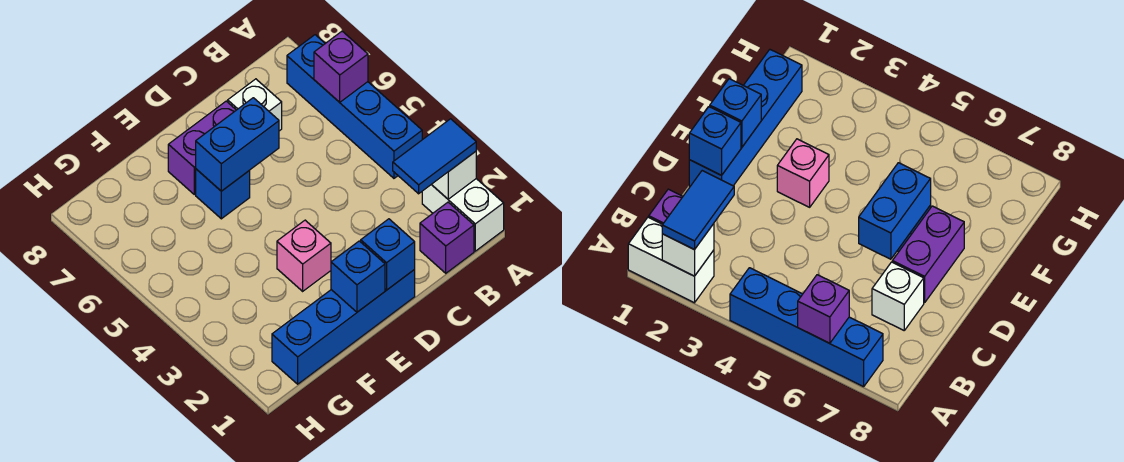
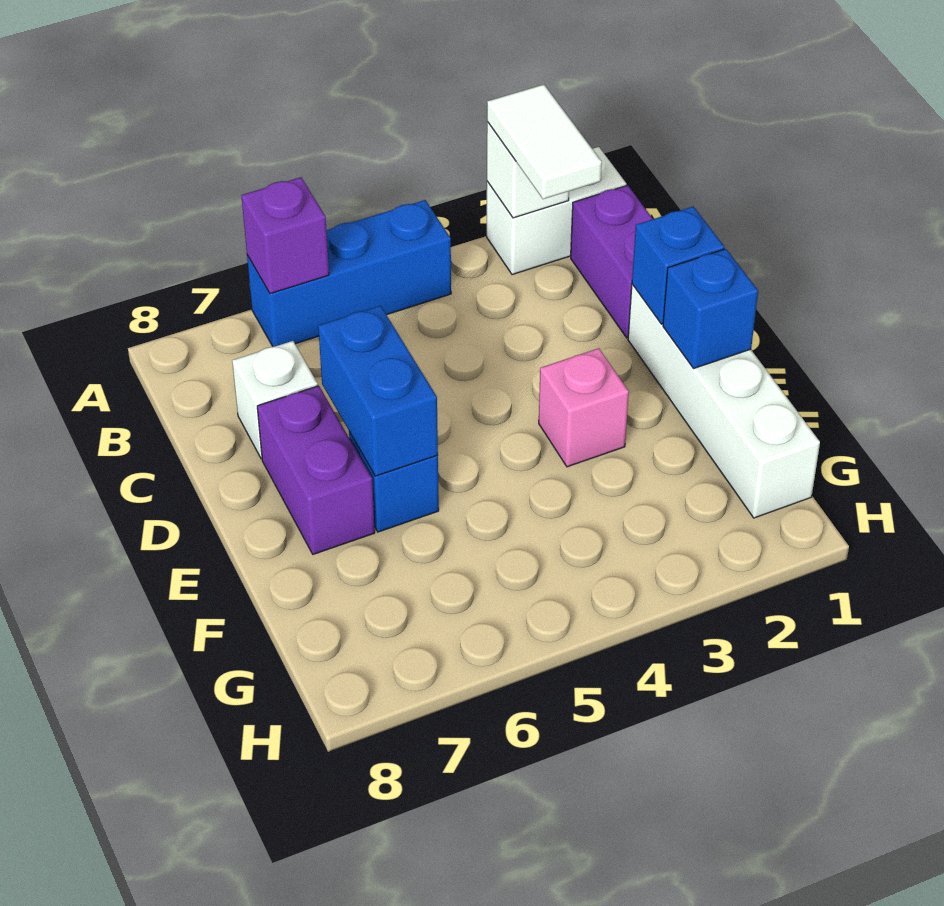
blue 1x2 tile [393,119,476,194] -> white 1x2 tile [487,85,602,199]
blue 1x4 brick [287,35,422,178] -> blue 1x3 brick [247,200,451,347]
purple 1x1 brick [420,202,474,273] -> purple 1x2 brick [571,185,653,338]
blue 1x4 brick [272,270,415,384] -> white 1x4 brick [628,284,820,518]

